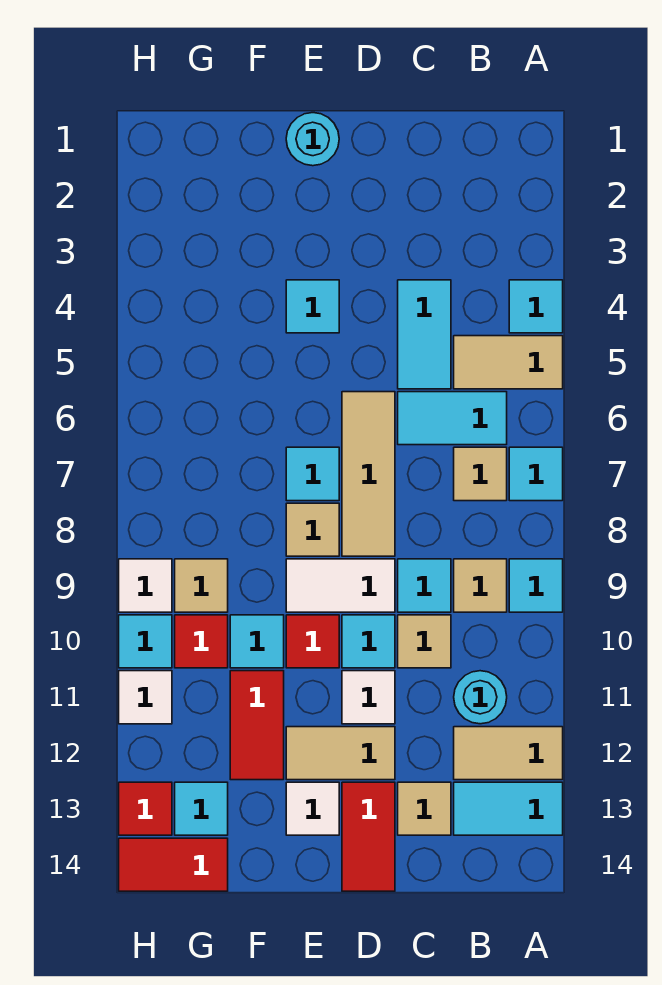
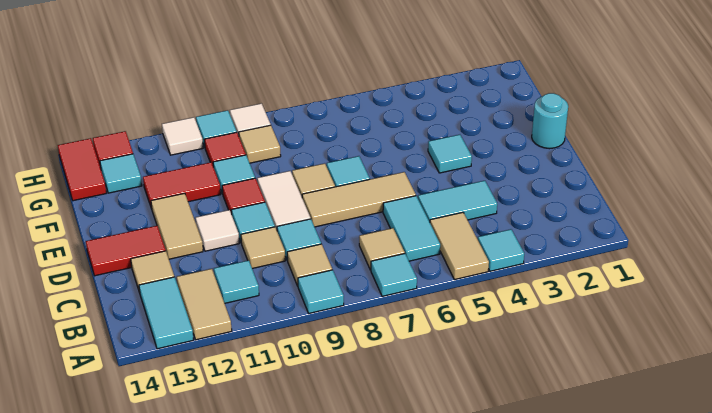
cyan 1x1 round brick [454,671,507,724] -> cyan 1x1 tile [214,260,259,303]
white 1x1 tile [286,782,339,835] -> none

